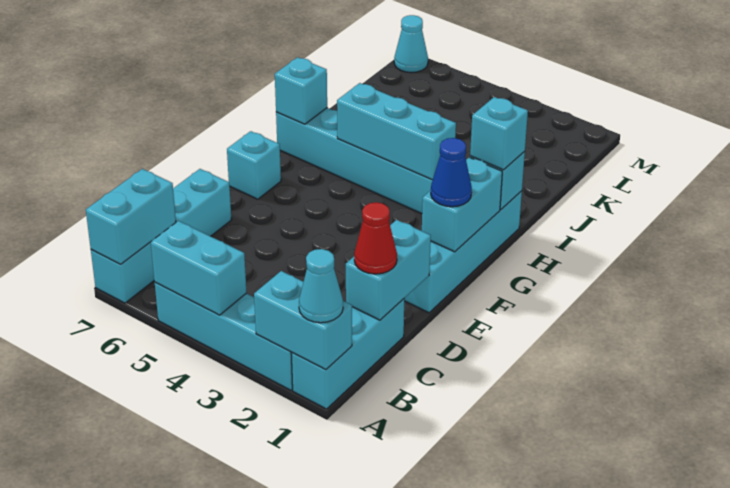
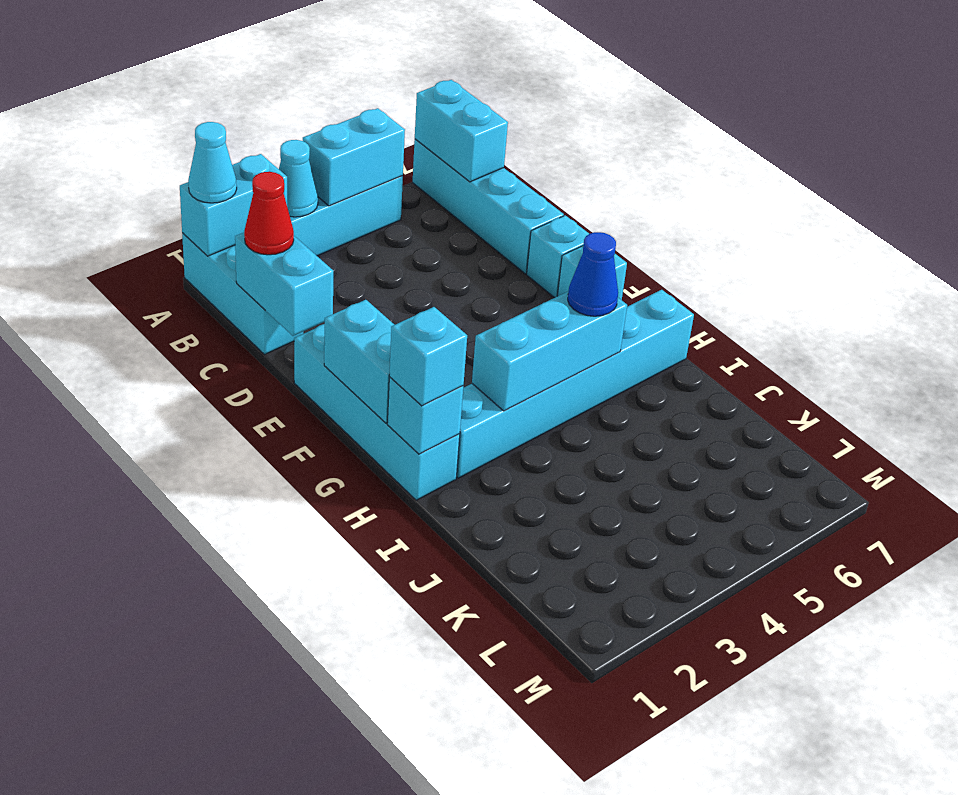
blue 1x1 cone [431,138,472,207] -> blue 1x1 cone moved to [568,232,618,316]
cyan 1x1 brick [275,57,327,124] -> cyan 1x1 brick moved to [527,215,589,298]
cyan 1x1 cone [394,15,428,73] -> cyan 1x1 cone moved to [279,140,318,217]

